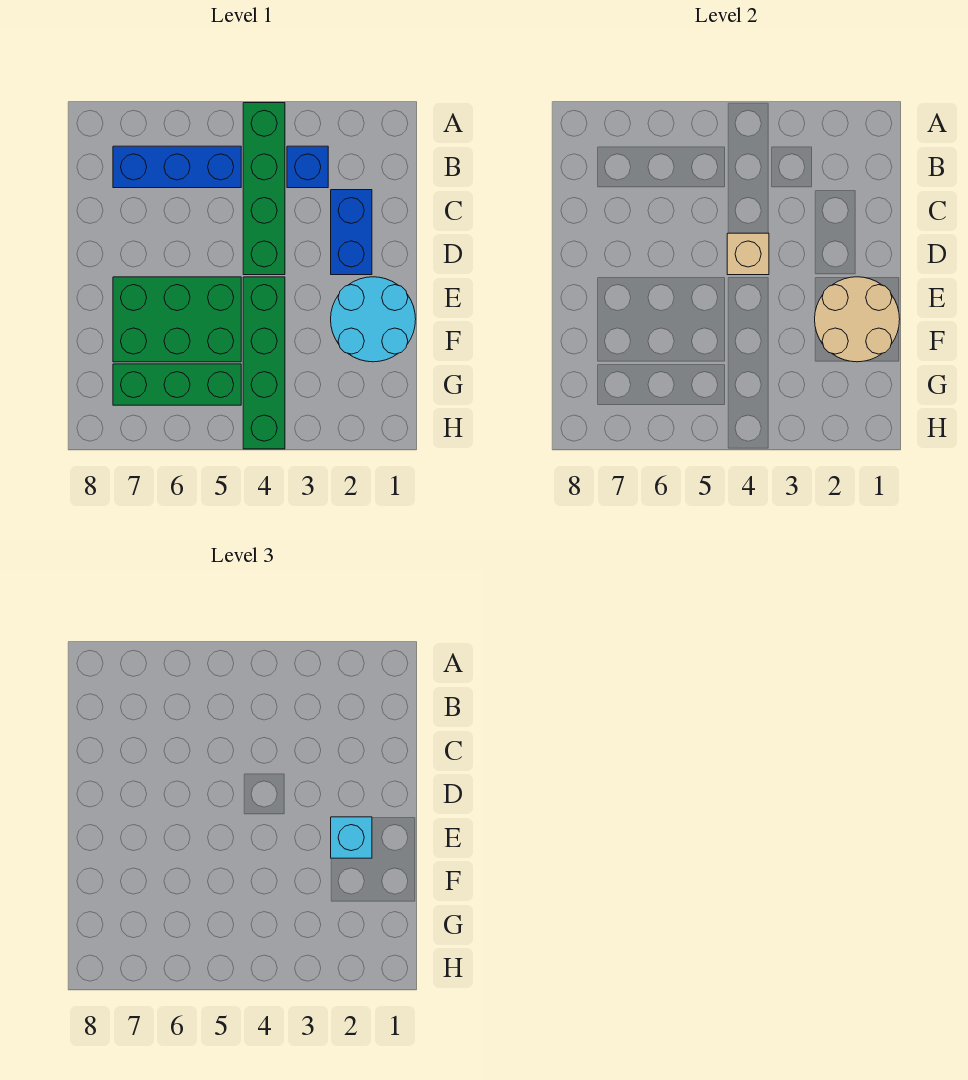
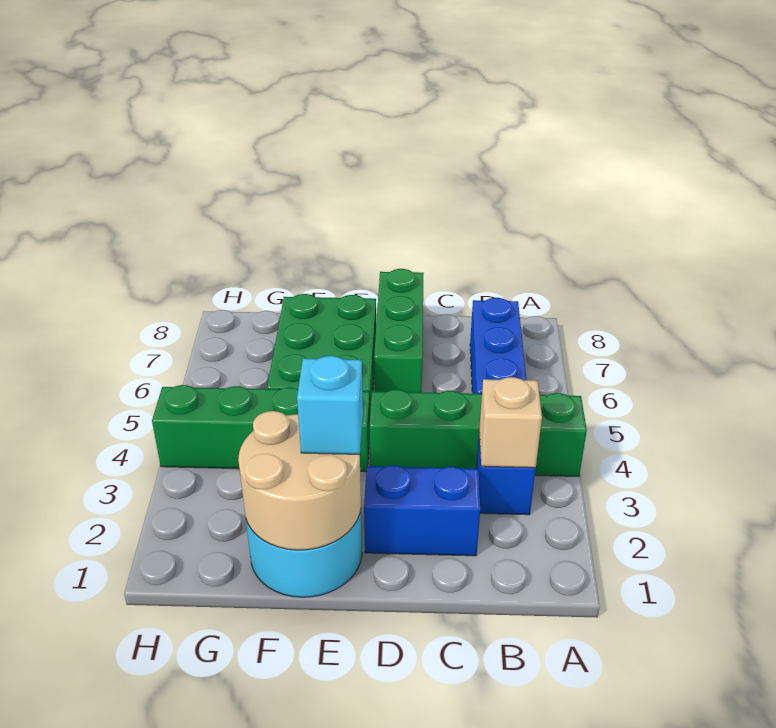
tan 1x1 brick [727,233,769,275] -> tan 1x1 brick moved to [479,377,542,468]
green 1x3 brick [113,364,241,405] -> green 1x3 brick moved to [374,269,424,393]

